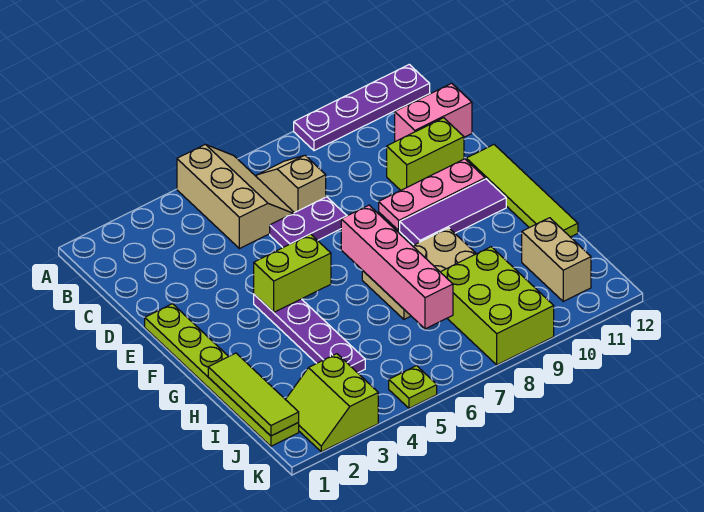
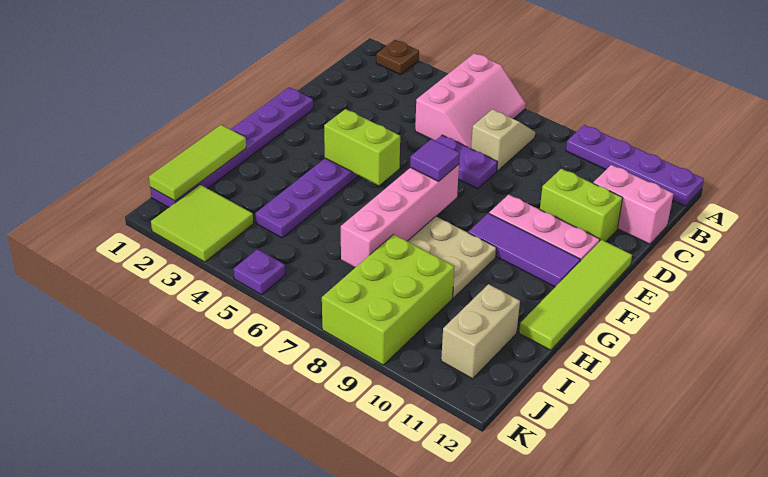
none -> brown 1x1 plate [376,40,419,75]
tan 2x3 slope [177,144,294,249] -> pink 2x3 slope [415,53,526,149]
lime 1x6 plate [145,304,299,446] -> purple 1x6 plate [150,87,313,208]
none -> purple 1x1 tile [410,139,460,181]
lime 2x2 slope [285,354,378,452] -> lime 2x2 tile [151,185,253,262]
lime 1x1 plate [389,366,437,408] -> purple 1x1 plate [234,249,285,295]

